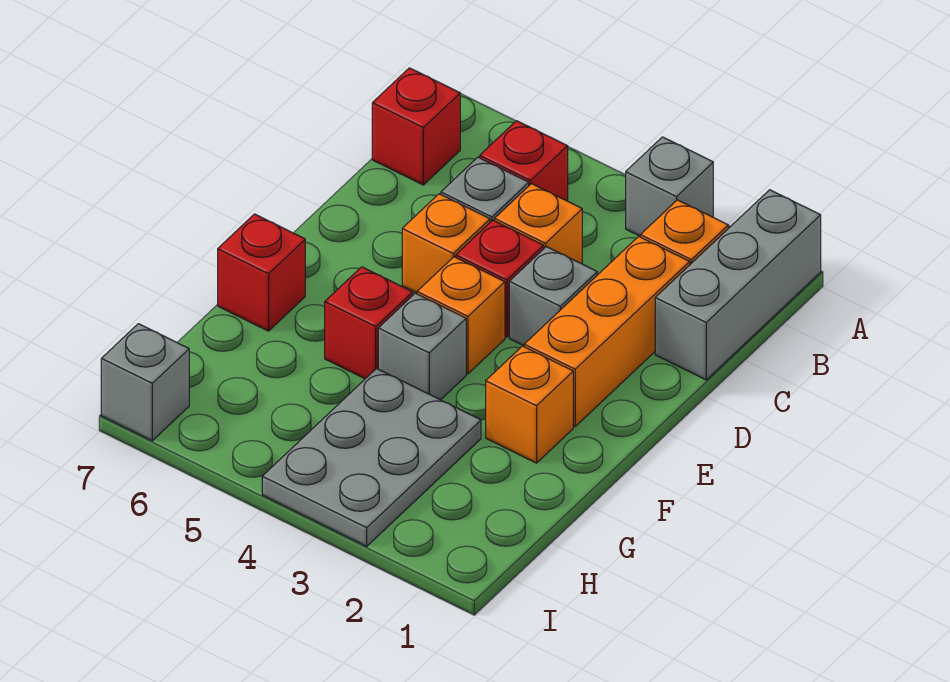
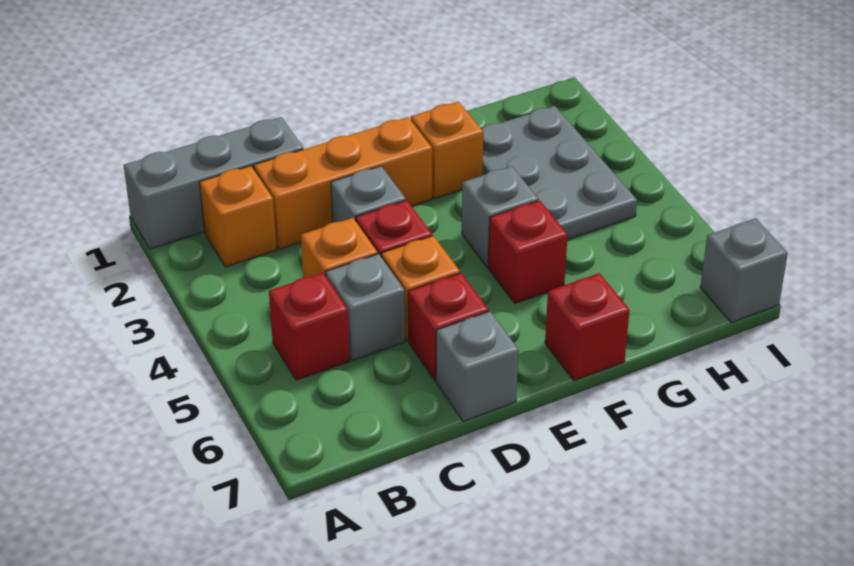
grey 1x1 brick [626,137,713,236] -> grey 1x1 brick moved to [436,311,519,421]
red 1x1 brick [372,68,460,185] -> red 1x1 brick moved to [408,273,489,380]
orange 1x1 brick [417,257,505,374] -> none
grey 2x3 plate [262,369,481,546] -> grey 2x3 plate turned to [482,106,637,240]

